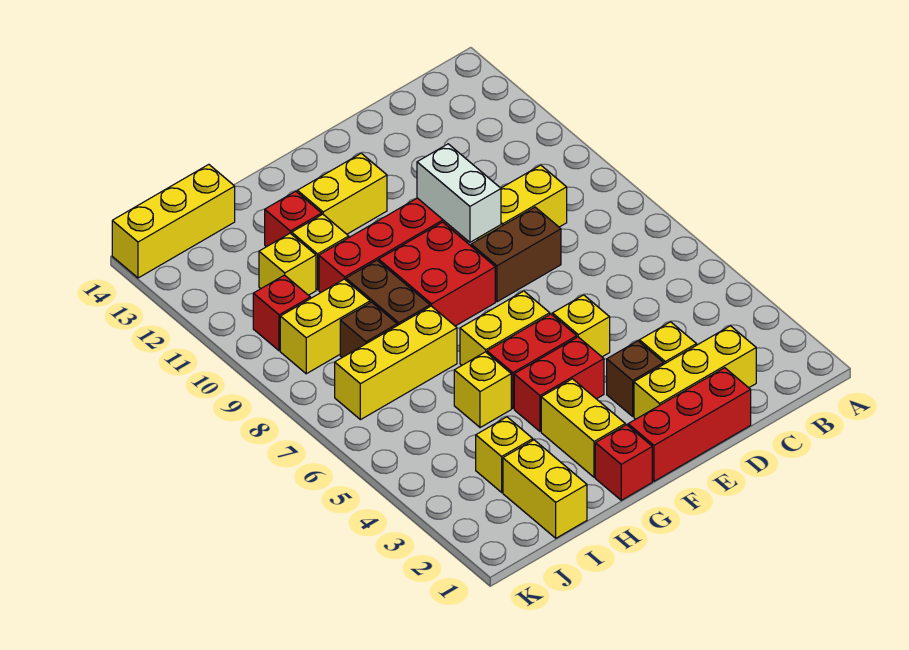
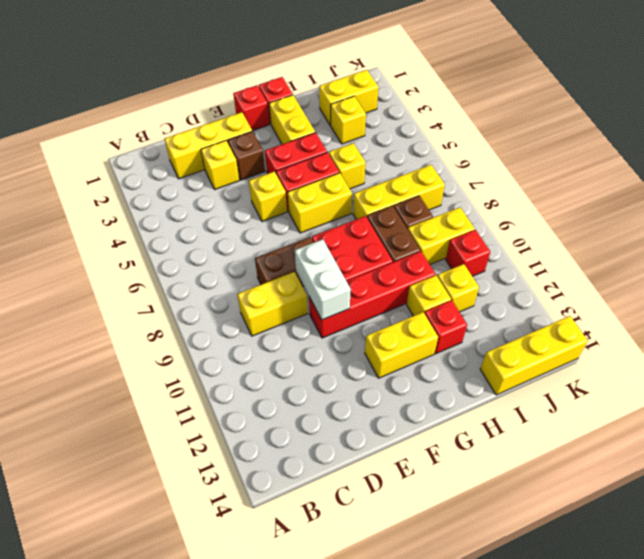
red 1x3 brick [628,368,751,481] -> red 1x1 brick [233,85,269,131]
yellow 1x2 brick [503,440,587,538] -> yellow 1x2 brick turned to [319,70,378,125]

